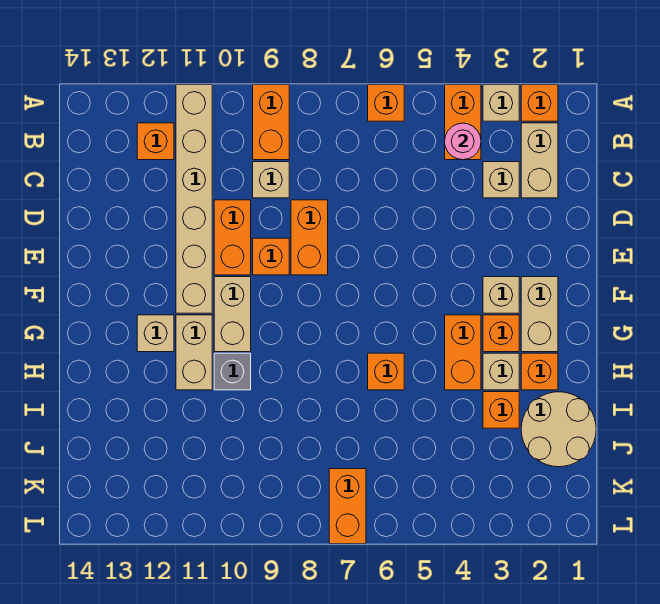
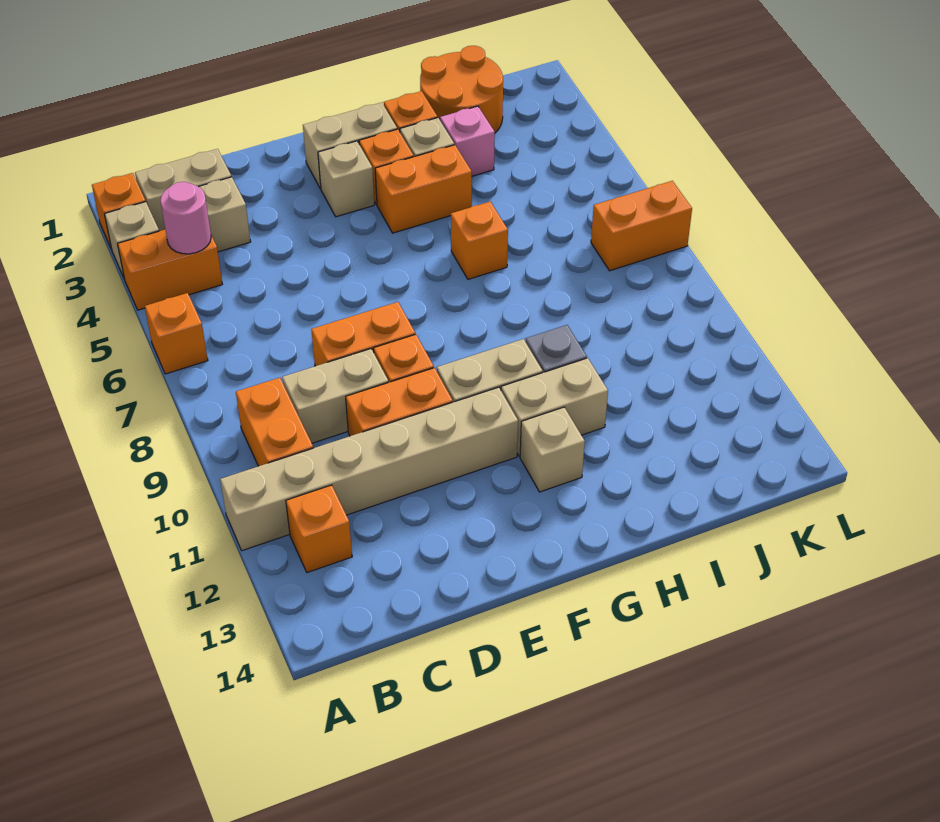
orange 1x2 brick [253,85,289,160] -> orange 1x2 brick turned to [236,378,313,466]
tan 1x1 brick [253,162,289,198] -> tan 1x2 brick [282,349,388,443]
tan 2x2 round brick [521,392,596,467] -> orange 2x2 round brick [420,46,503,133]
orange 1x1 brick [483,392,519,428] -> pink 1x1 brick [440,106,495,176]

